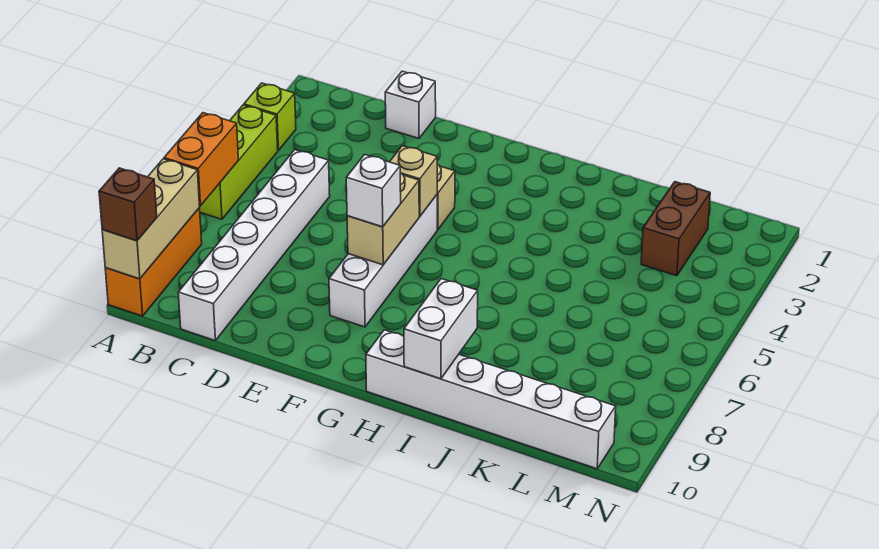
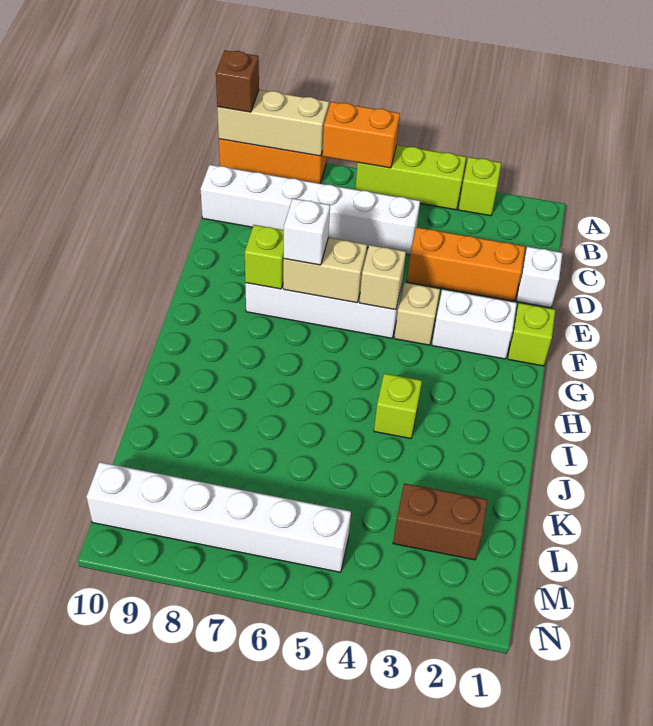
none -> orange 1x3 brick [407,227,525,301]
none -> lime 1x1 brick [508,303,555,366]
none -> lime 1x1 brick [245,225,284,289]
white 1x6 brick [366,330,616,469] -> white 1x6 brick turned to [87,462,351,572]
none -> lime 1x1 brick [374,373,422,439]
white 1x2 brick [404,279,478,379] -> white 1x2 brick moved to [432,289,517,359]

